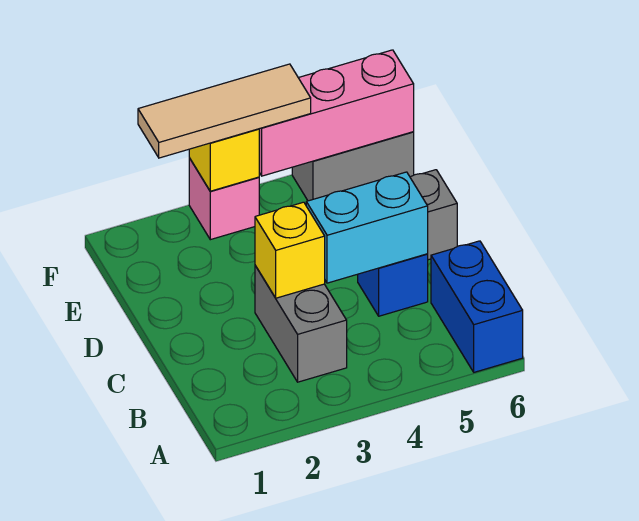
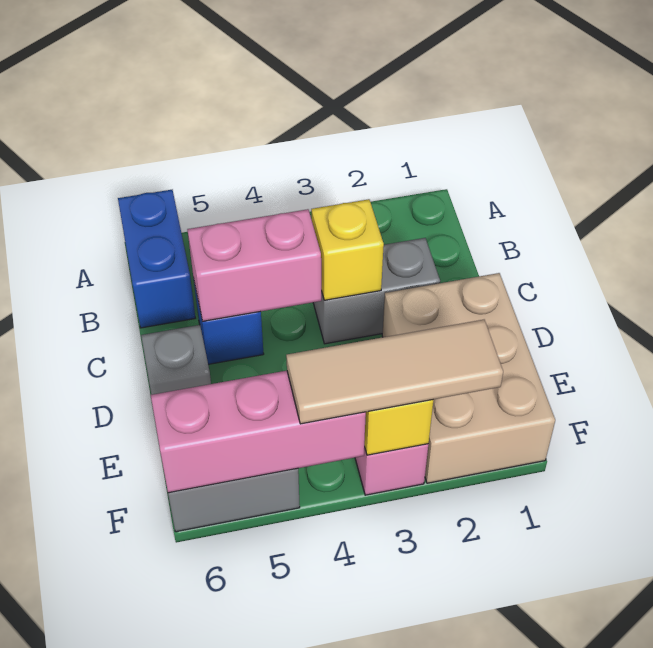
grey 1x2 brick [255,266,347,382] -> grey 1x2 brick turned to [313,238,440,344]
cyan 1x2 brick [306,172,428,283] -> pink 1x2 brick [187,209,321,321]
none -> tan 2x3 brick [382,273,555,483]

